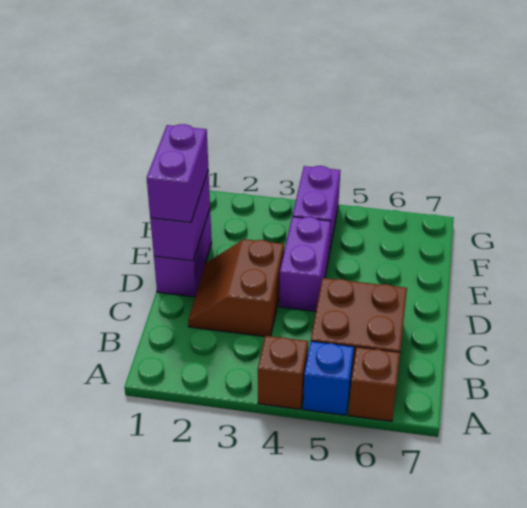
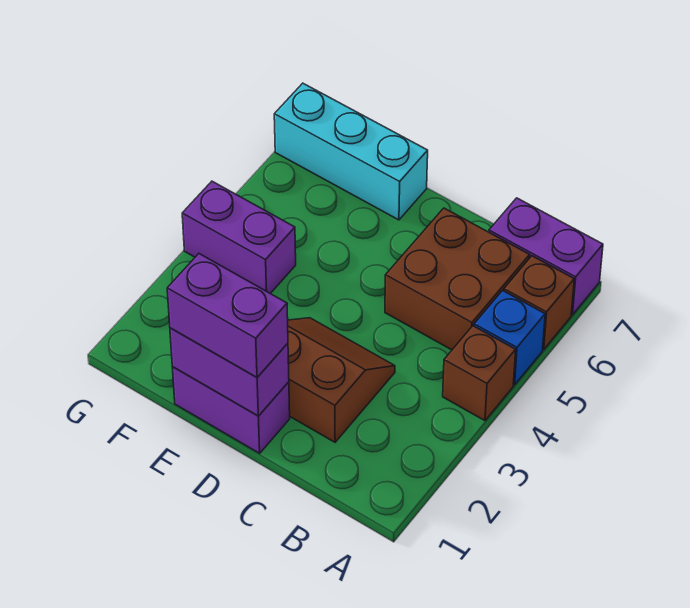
brown 2x2 slope [188,239,284,336] -> brown 2x2 slope turned to [288,318,395,442]
purple 1x2 brick [279,217,331,311] -> purple 1x2 brick moved to [489,198,603,315]
none -> cyan 1x3 brick [274,83,428,220]

